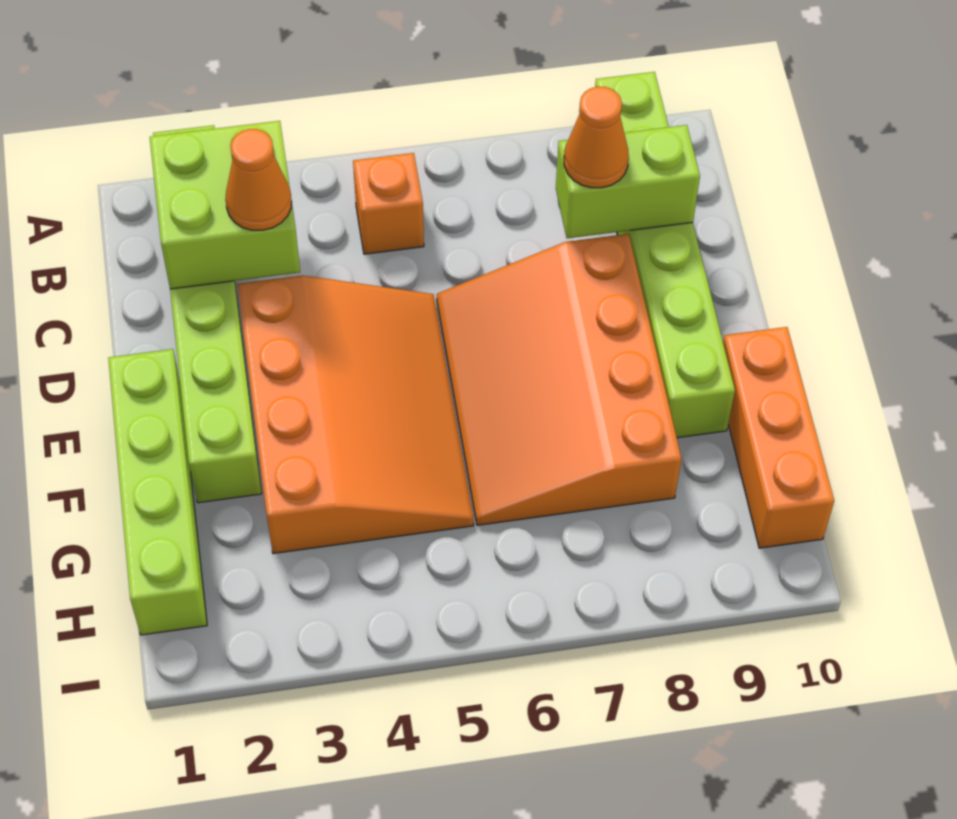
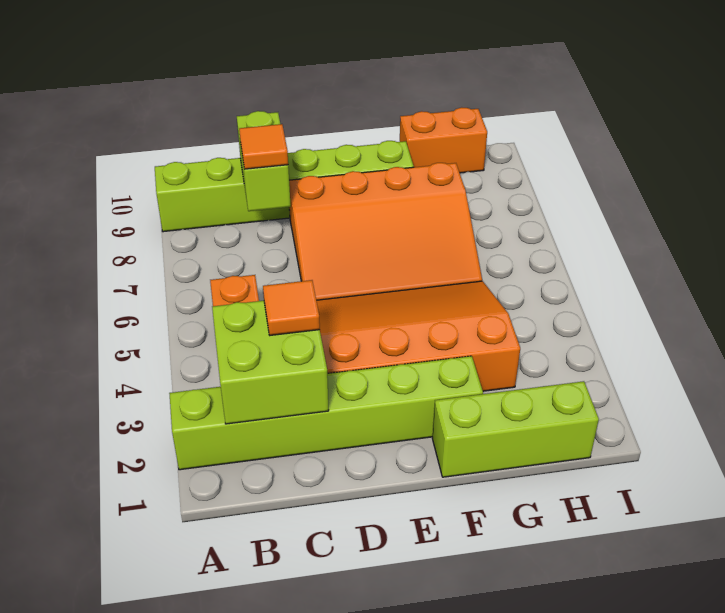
orange 1x1 cone [225,129,292,230] -> orange 1x1 tile [263,280,320,335]
orange 1x1 cone [564,87,629,188] -> orange 1x1 tile [239,124,288,169]
lime 1x4 brick [108,349,207,635] -> lime 1x3 brick [432,381,599,477]
orange 1x3 brick [723,327,834,548] -> orange 1x2 brick [400,107,487,173]

